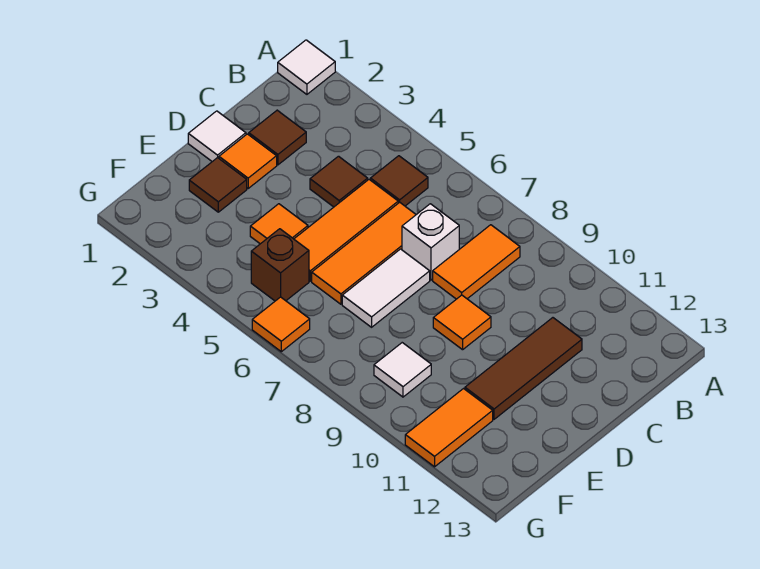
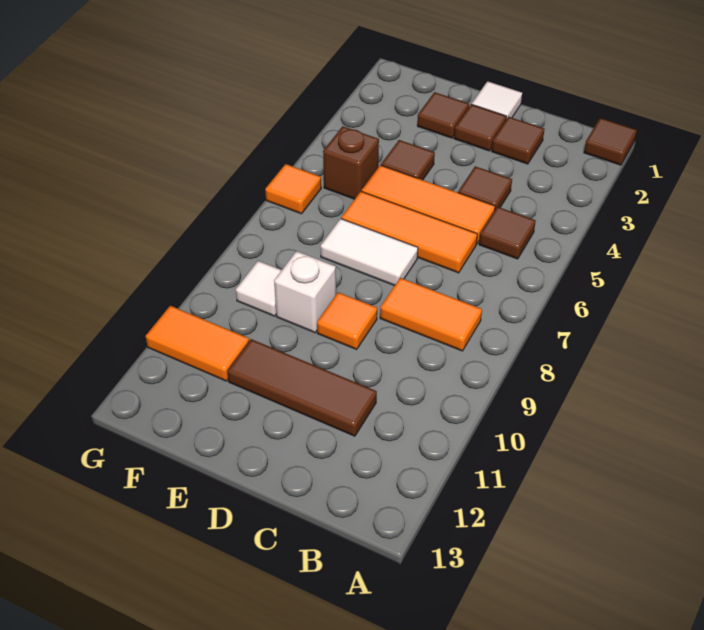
white 1x1 tile [278,40,335,94] -> brown 1x1 tile [584,118,637,165]
white 1x1 brick [402,204,459,280] -> white 1x1 brick moved to [274,251,336,333]
orange 1x1 tile [219,134,277,188] -> brown 1x1 tile [454,104,506,151]
orange 1x1 tile [250,204,308,244] -> brown 1x1 tile [381,140,435,180]

